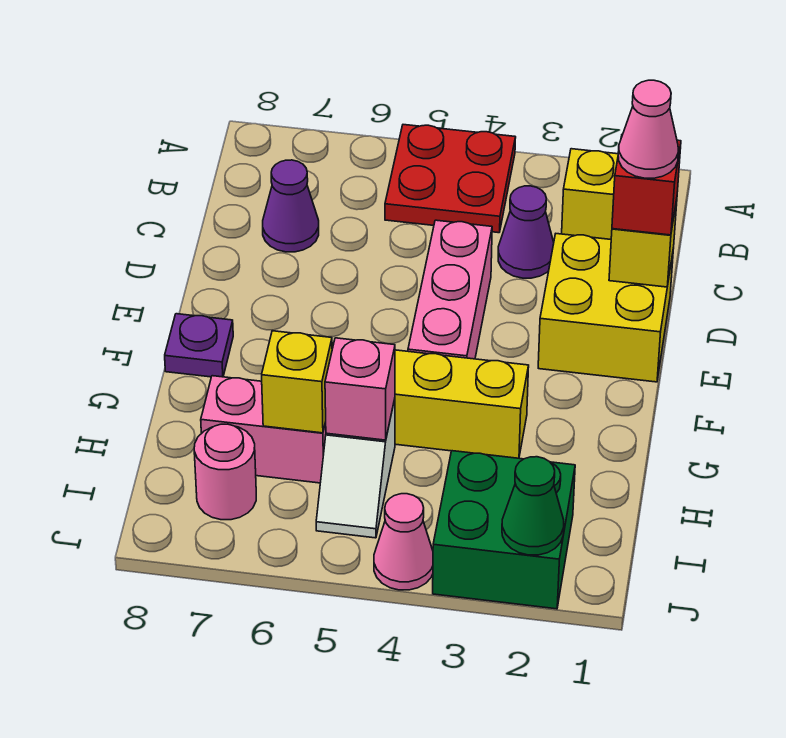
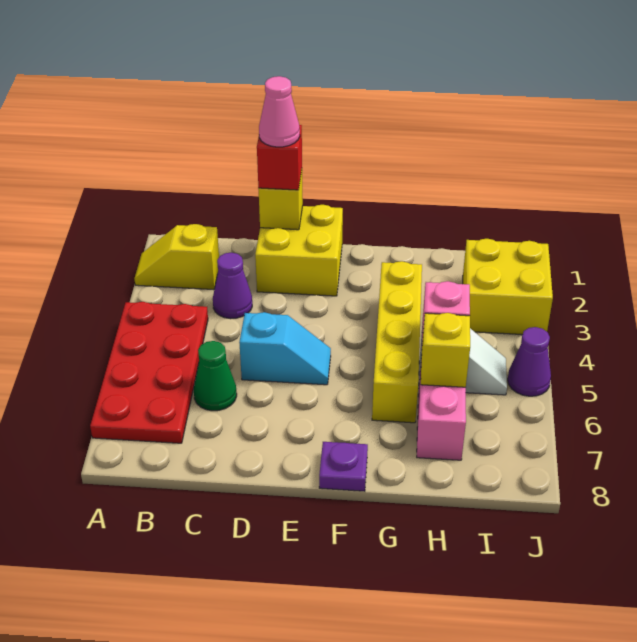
red 2x2 plate [385,125,516,233] -> red 2x4 plate [90,302,208,443]
purple 1x1 cone [263,160,319,252] -> purple 1x1 cone moved to [508,327,551,396]
pink 1x3 brick [408,220,492,359] -> none
none -> cyan 1x2 slope [239,312,331,385]
green 2x2 brick [433,451,575,609] -> yellow 2x2 brick [463,239,553,335]
pink 1x1 round brick [194,424,256,520] -> none
green 1x1 cone [502,457,564,555] -> green 1x1 cone moved to [194,341,237,411]
pink 1x1 cone [374,494,433,590] -> none

